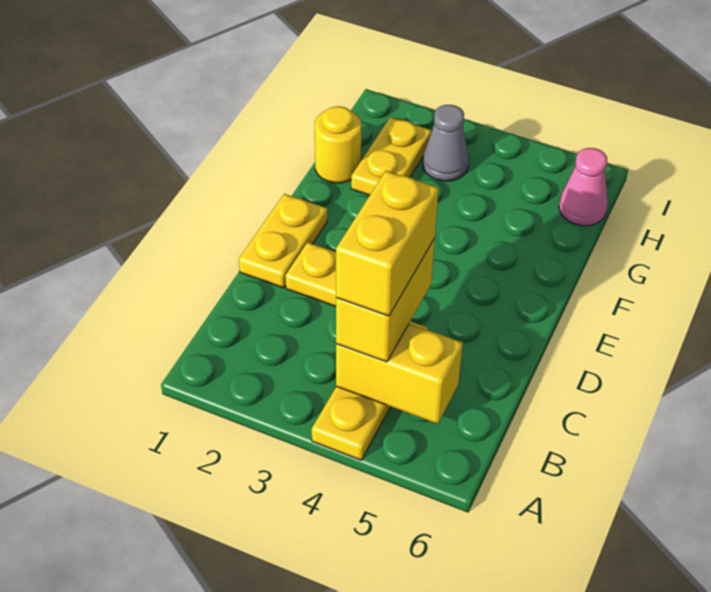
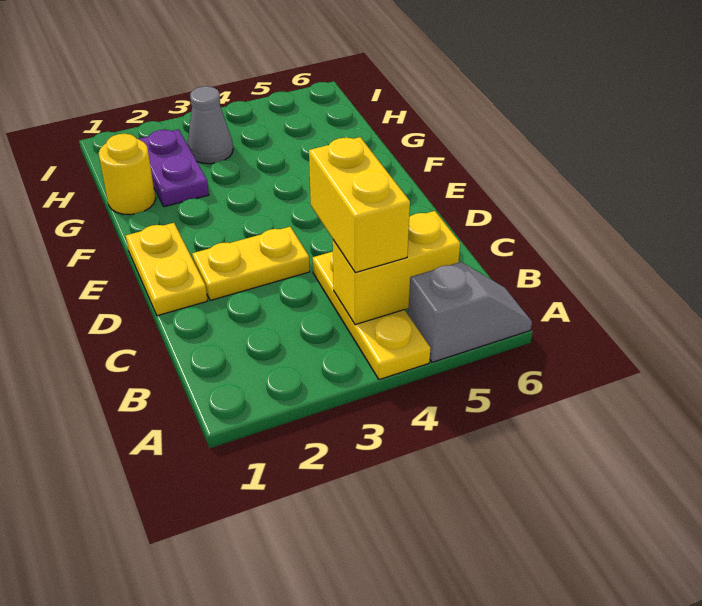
none -> grey 1x2 slope [408,262,532,362]
yellow 1x2 brick [336,171,439,316] -> none
yellow 1x2 plate [351,117,432,195] -> purple 1x2 plate [139,129,209,207]
pink 1x1 cone [559,148,608,226] -> none

